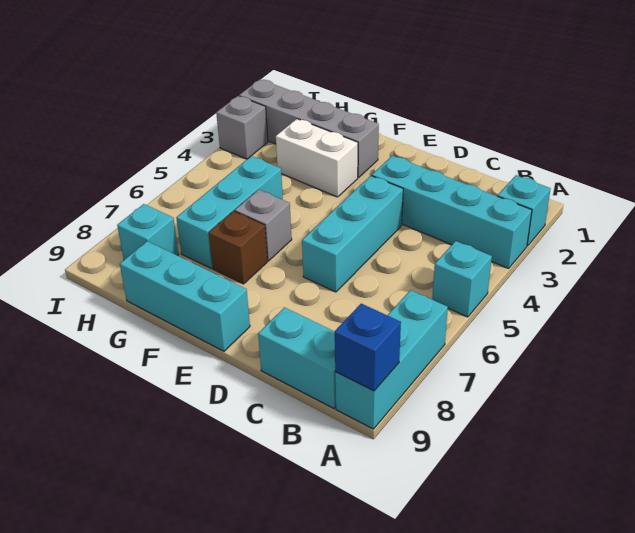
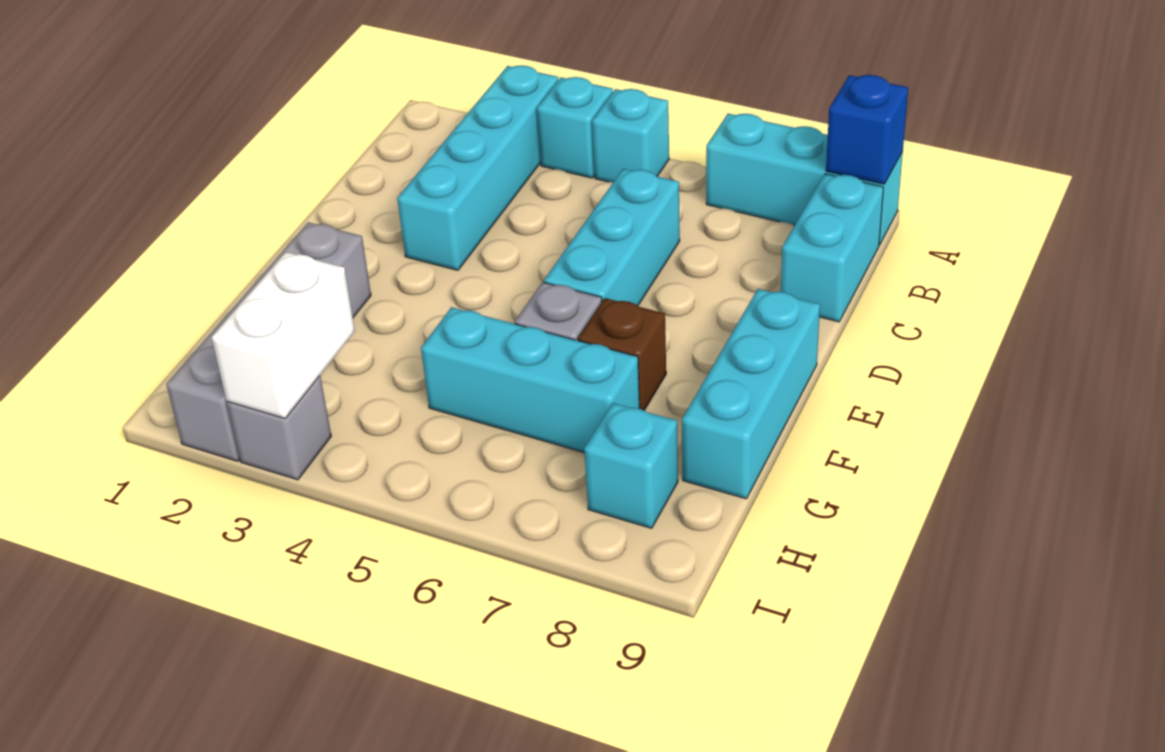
cyan 1x1 brick [498,175,551,246] -> cyan 1x1 brick moved to [537,77,613,178]
cyan 1x3 brick [302,176,403,292] -> cyan 1x3 brick turned to [544,169,680,306]
white 1x2 brick [276,119,358,197] -> white 1x2 brick moved to [212,252,355,418]

